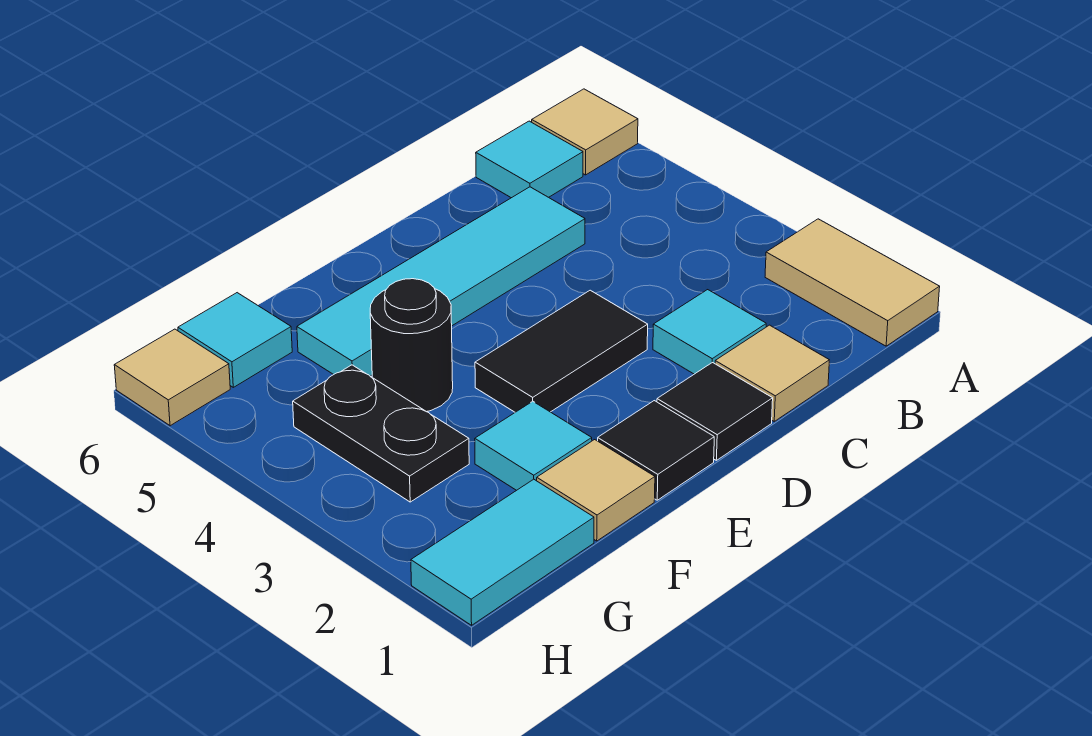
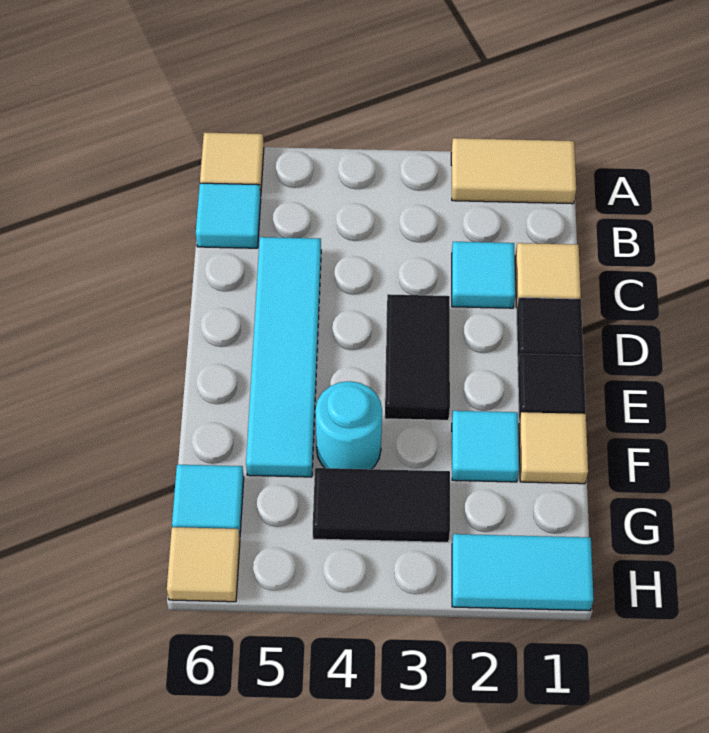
black 1x1 round brick [370,279,453,412] -> cyan 1x1 round brick [315,381,382,469]
cyan 1x2 tile [411,479,594,625] -> cyan 1x2 tile turned to [452,534,594,611]
black 1x2 plate [293,365,469,502] -> black 1x2 tile [313,468,450,542]

